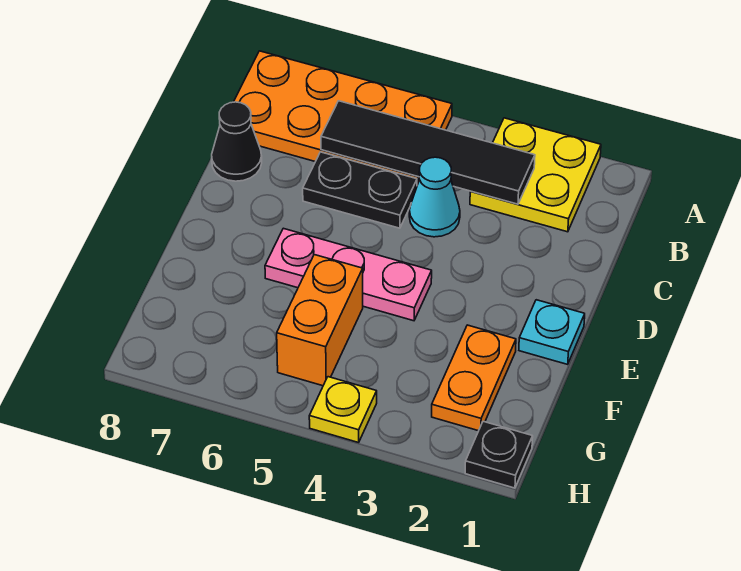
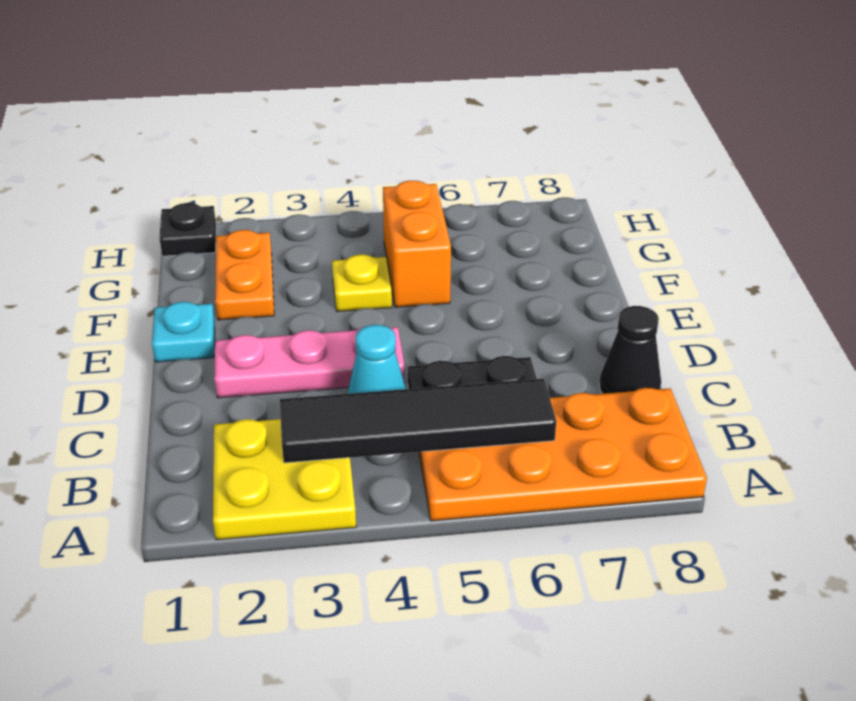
pink 1x3 plate [265,228,432,321] -> pink 1x3 plate moved to [214,327,404,398]
yellow 1x1 plate [309,377,377,443] -> yellow 1x1 plate moved to [332,255,392,311]

